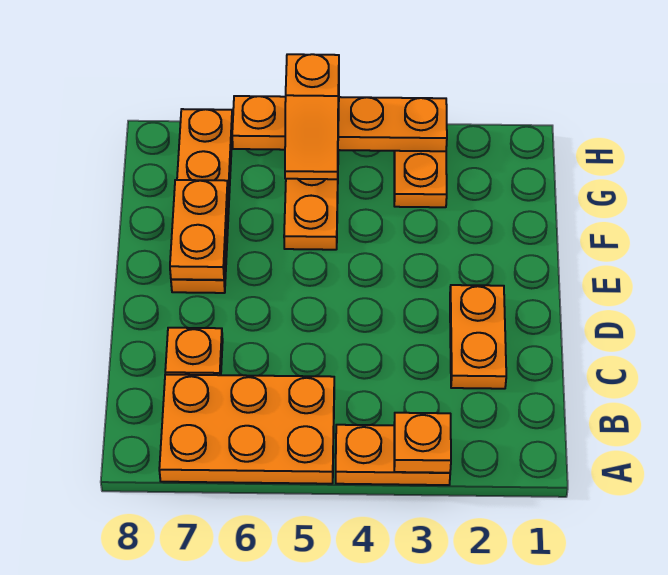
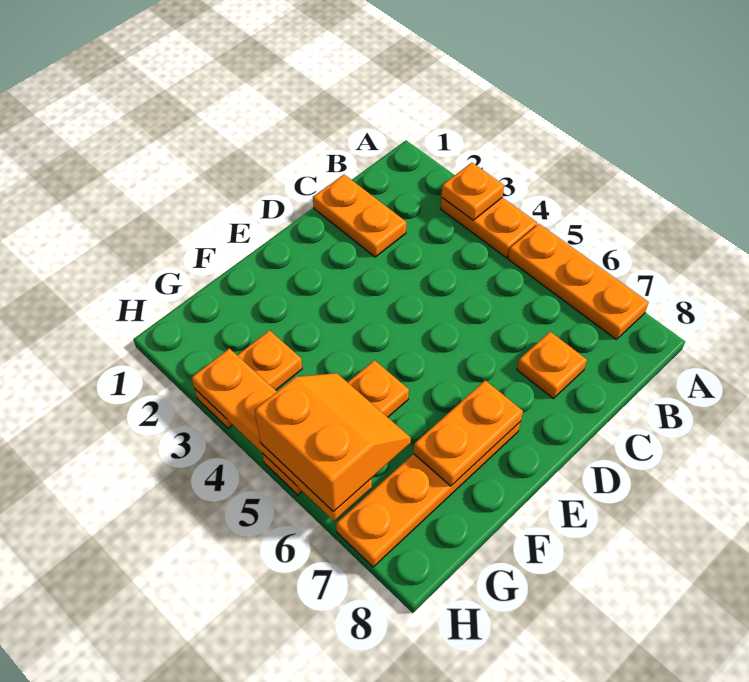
orange 2x3 plate [159,375,334,484] -> orange 1x3 plate [508,224,649,339]
orange 1x2 plate [450,285,506,389] -> orange 1x2 plate turned to [313,175,406,257]
orange 1x2 slope [285,54,339,179] -> orange 2x2 slope [255,373,411,512]

